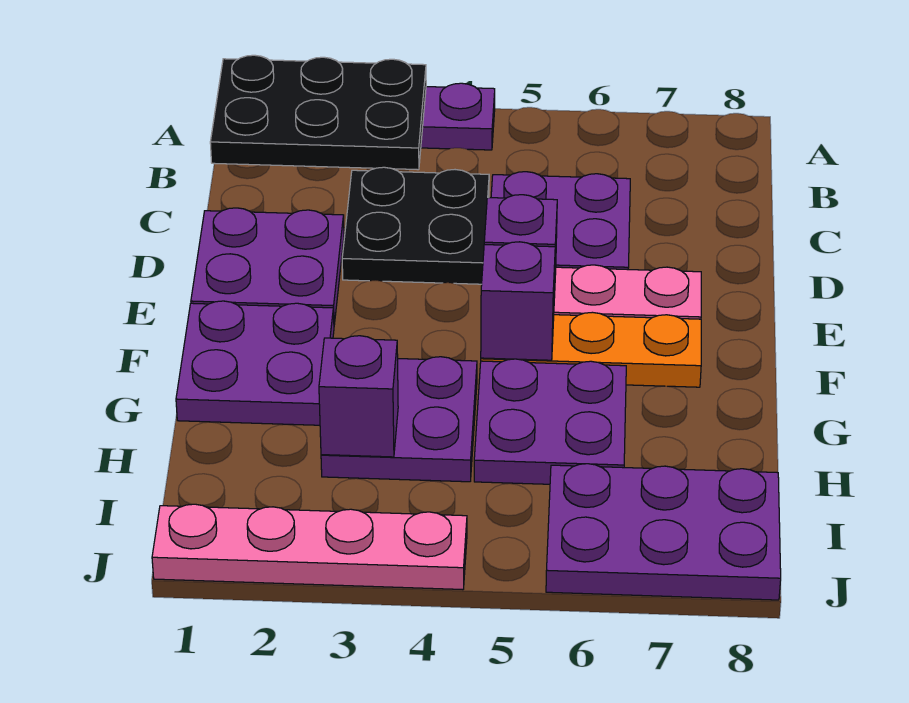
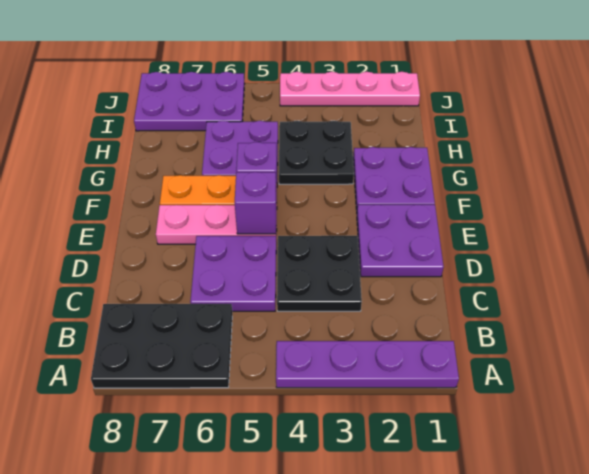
black 2x3 plate [210,55,426,170] -> black 2x3 plate moved to [91,304,232,388]
purple 2x2 plate [321,357,477,482] -> black 2x2 plate [279,121,354,184]
purple 1x1 brick [319,336,398,457] -> none

